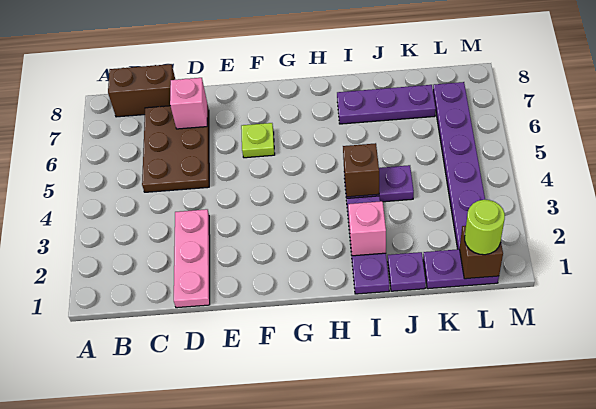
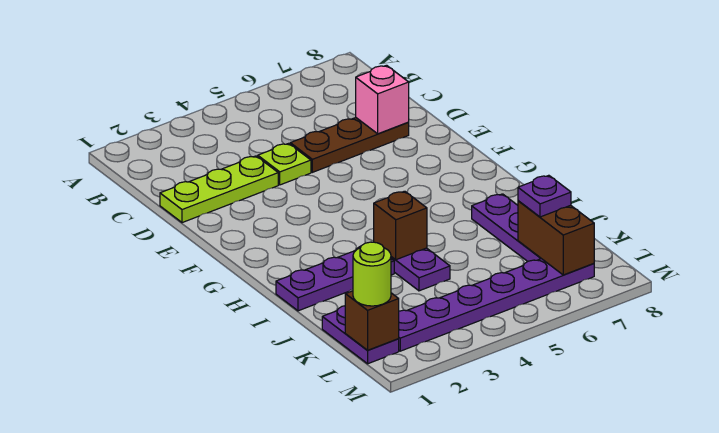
brown 1x2 brick [108,64,175,117] -> brown 1x2 brick moved to [518,201,594,275]
brown 2x3 plate [142,104,209,192] -> brown 1x3 plate [290,118,409,172]
pink 1x3 plate [174,209,210,308] -> lime 1x3 plate [160,156,278,223]
lime 1x1 plate [241,123,275,158] -> lime 1x1 plate moved to [258,143,311,185]
pink 1x1 brick [348,201,386,256] -> none
purple 1x1 plate [388,252,426,291] -> purple 1x1 plate moved to [518,175,571,217]

